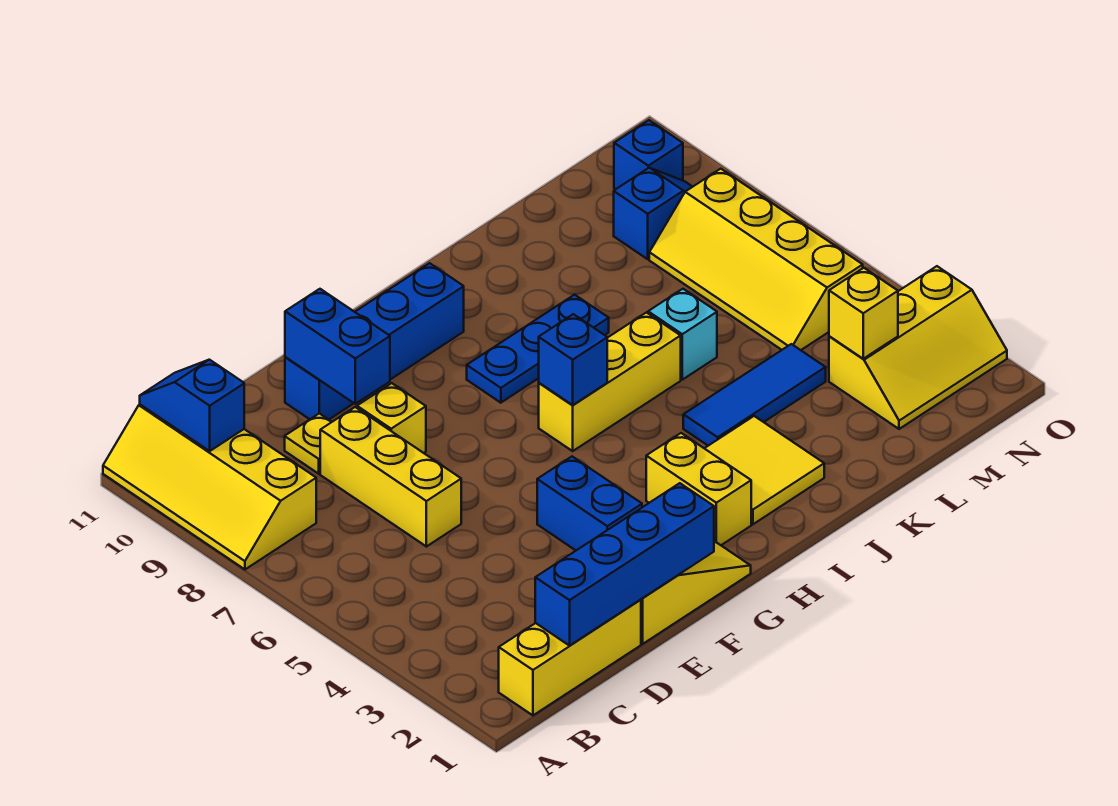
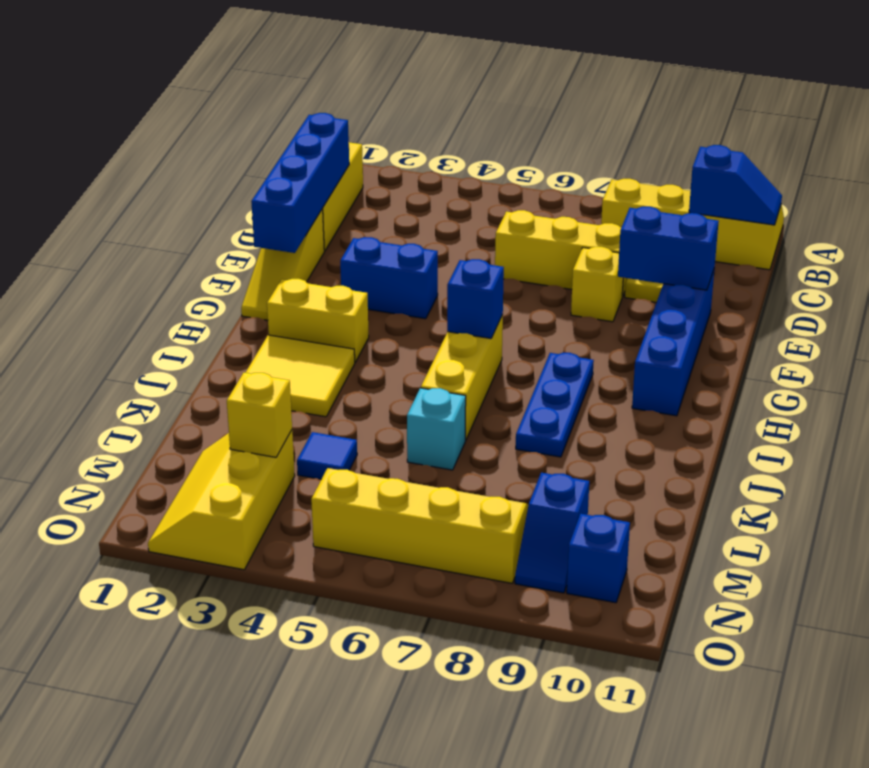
blue 1x3 tile [683,344,826,446] -> blue 1x1 tile [297,432,357,479]

